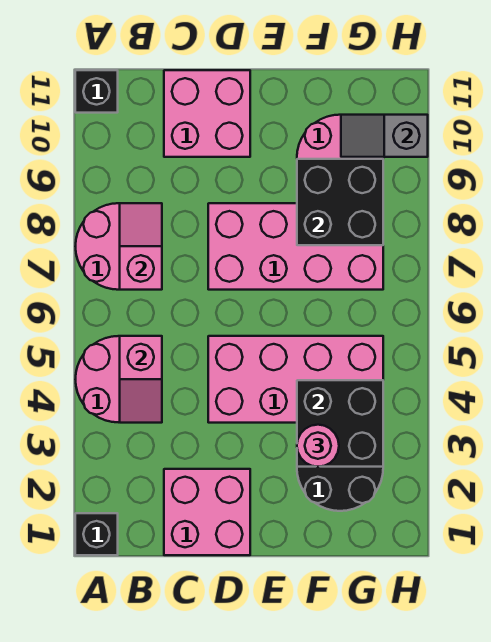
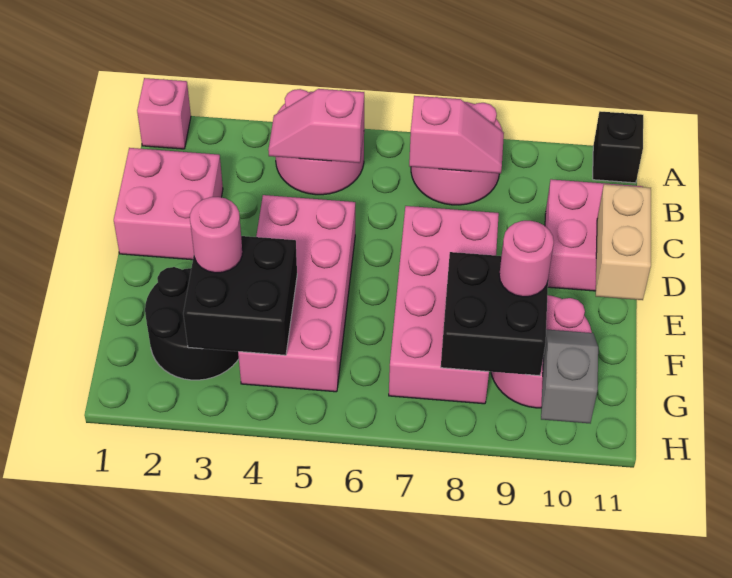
black 1x1 brick [75,513,118,555] -> pink 1x1 brick [137,78,191,149]
none -> tan 1x2 brick [596,184,651,300]
none -> pink 1x1 round brick [499,221,554,297]

